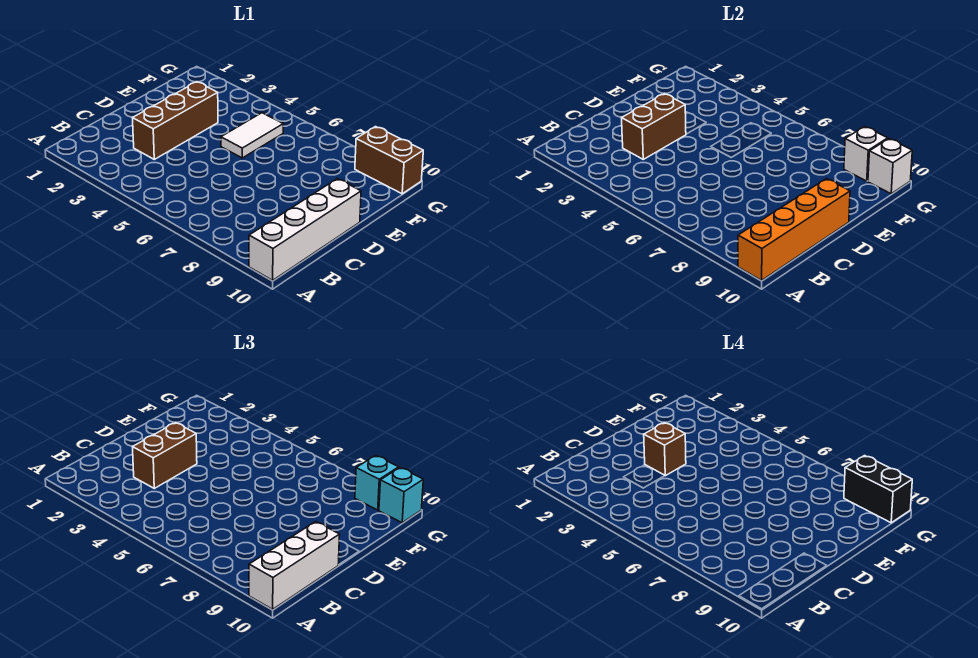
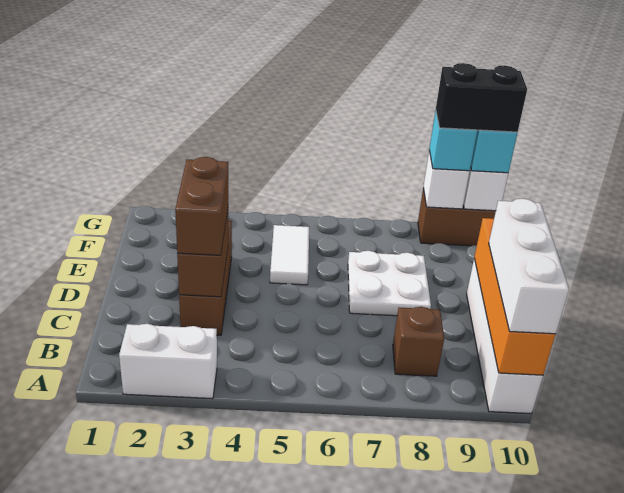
none -> white 1x2 brick [119,324,217,399]
brown 1x1 brick [644,423,686,476] -> brown 1x1 brick moved to [393,307,444,376]
none -> white 2x2 plate [348,251,431,316]

